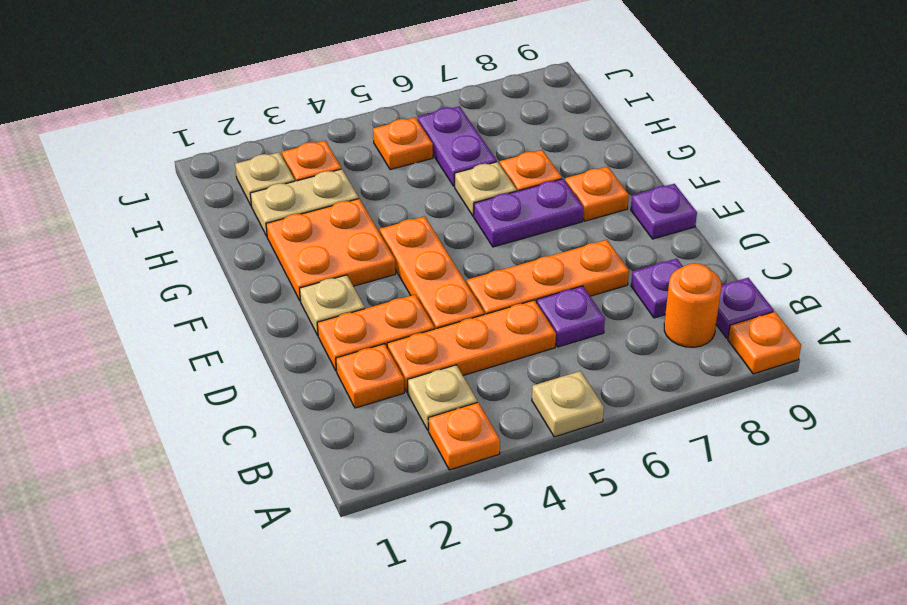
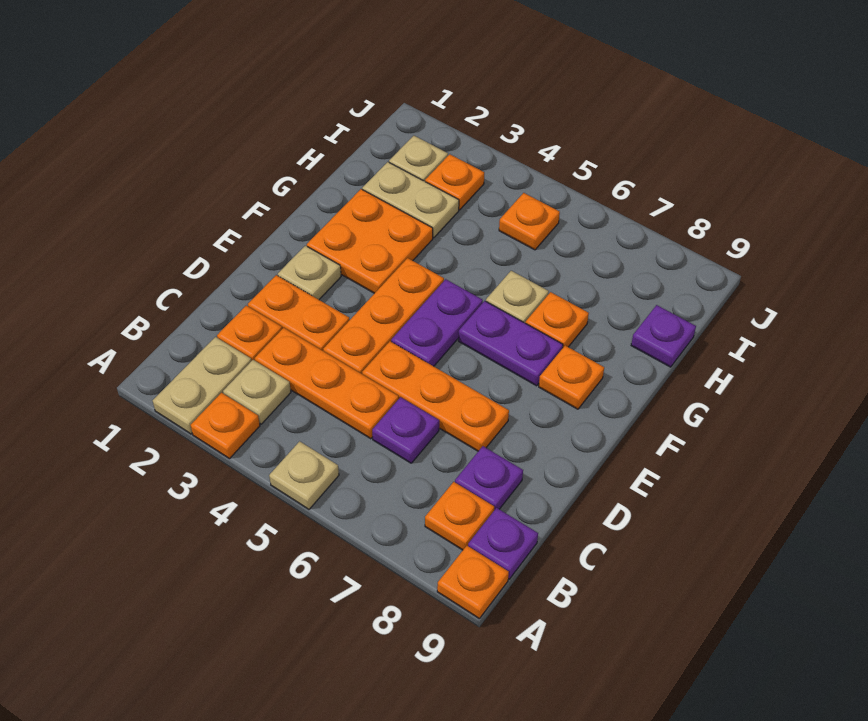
none -> tan 1x2 plate [153,337,251,434]
orange 1x1 round brick [664,263,721,347] -> orange 1x1 plate [425,482,494,550]
purple 1x1 plate [631,184,697,239] -> purple 1x1 plate moved to [631,305,696,367]
purple 1x2 plate [418,106,497,186] -> purple 1x2 plate moved to [391,279,483,366]

